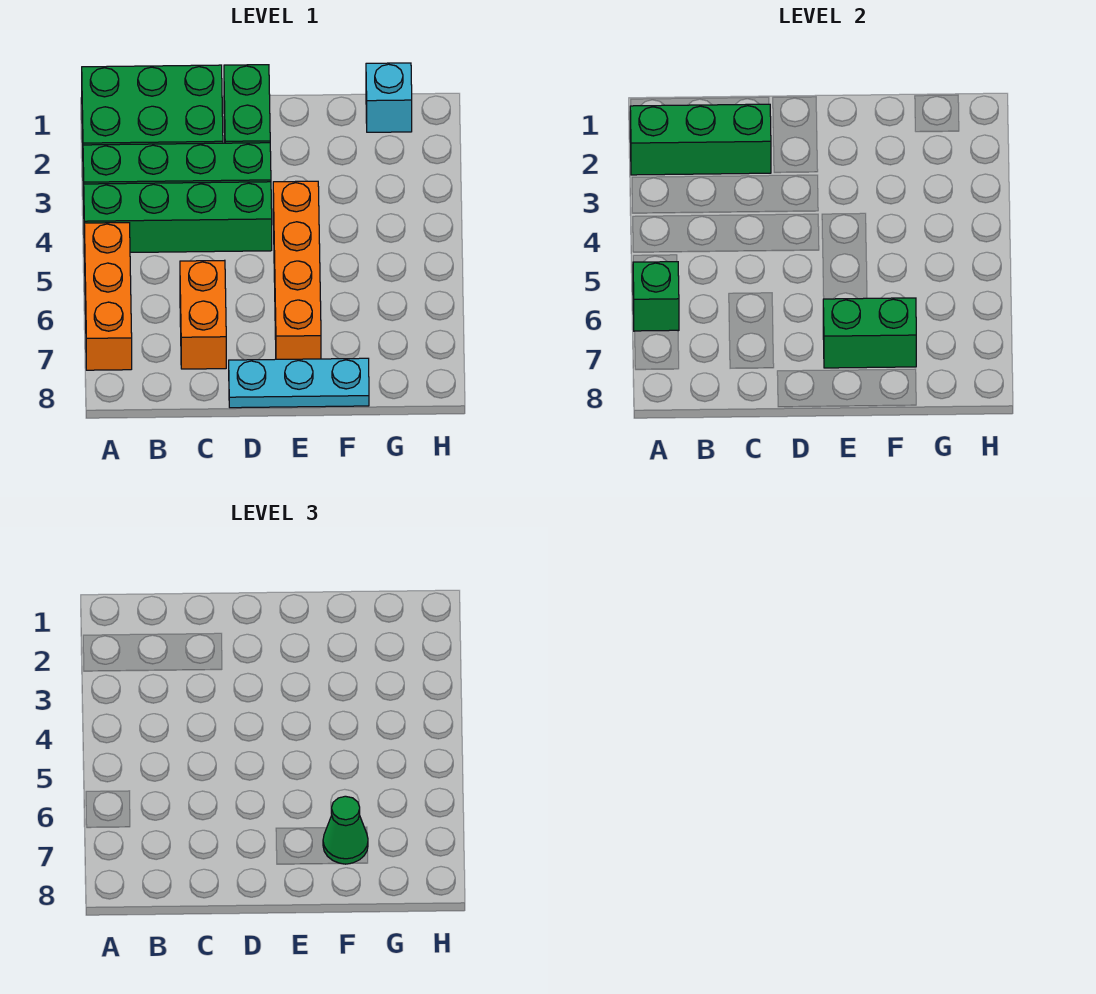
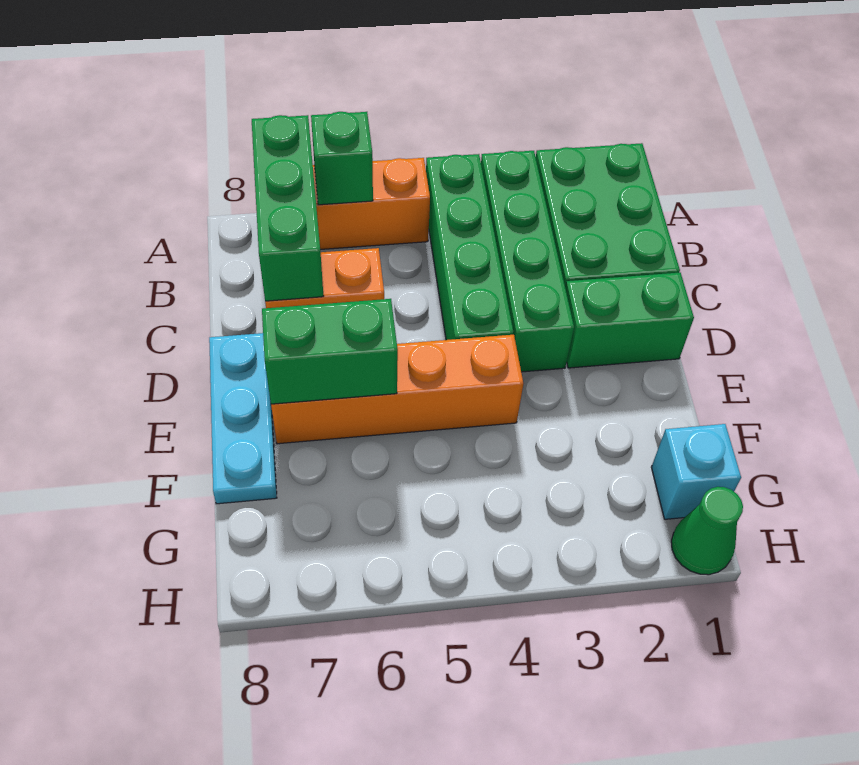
green 1x3 brick [630,104,771,175] -> green 1x3 brick moved to [252,115,323,301]
green 1x2 brick [823,298,916,368] -> green 1x2 brick turned to [262,299,398,404]
green 1x1 cone [323,796,368,864] -> green 1x1 cone moved to [671,487,743,575]

